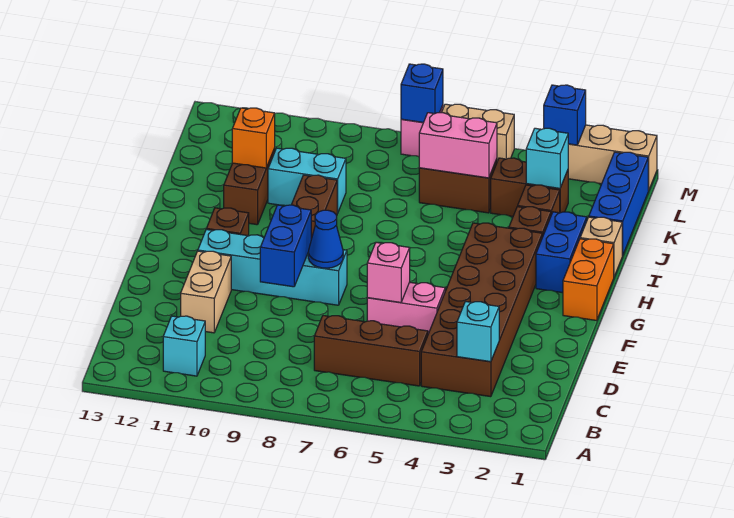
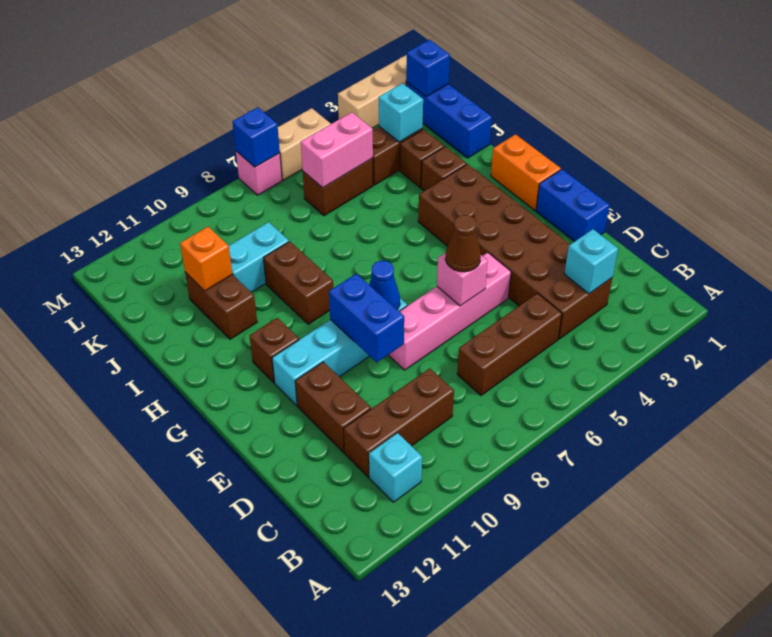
none -> brown 1x3 brick [344,368,454,477]
tan 1x2 brick [181,251,231,333] -> brown 1x2 brick [295,362,371,452]
pink 1x2 brick [367,282,445,334] -> pink 1x4 brick [389,253,511,370]
none -> brown 1x1 cone [445,215,481,272]
blue 1x2 brick [536,212,587,293] -> blue 1x2 brick moved to [536,169,610,241]
tan 1x1 brick [580,217,623,276] -> none
blue 1x1 brick [544,85,586,145] -> blue 1x1 brick moved to [406,40,450,97]

